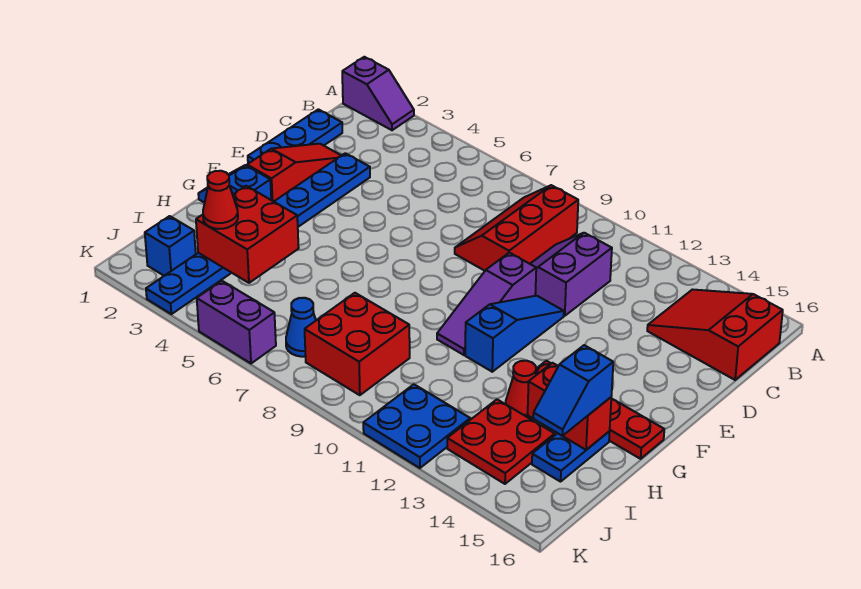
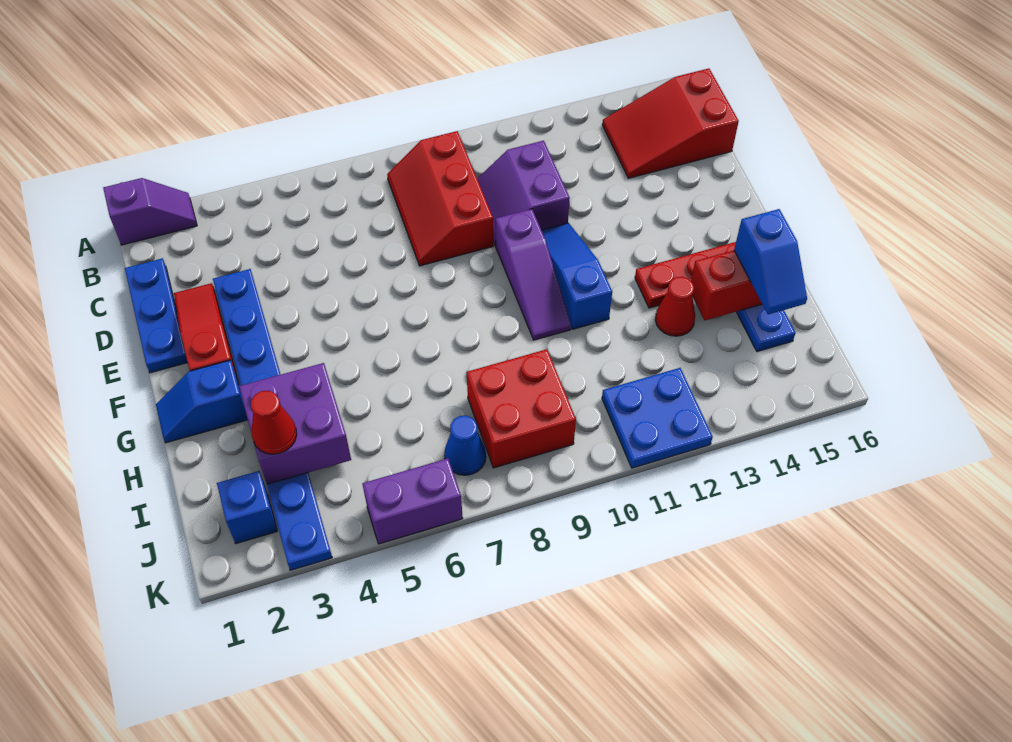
red 2x2 brick [196,186,299,283] -> purple 2x2 brick [239,363,351,484]
red 2x2 plate [447,400,555,484] -> none

